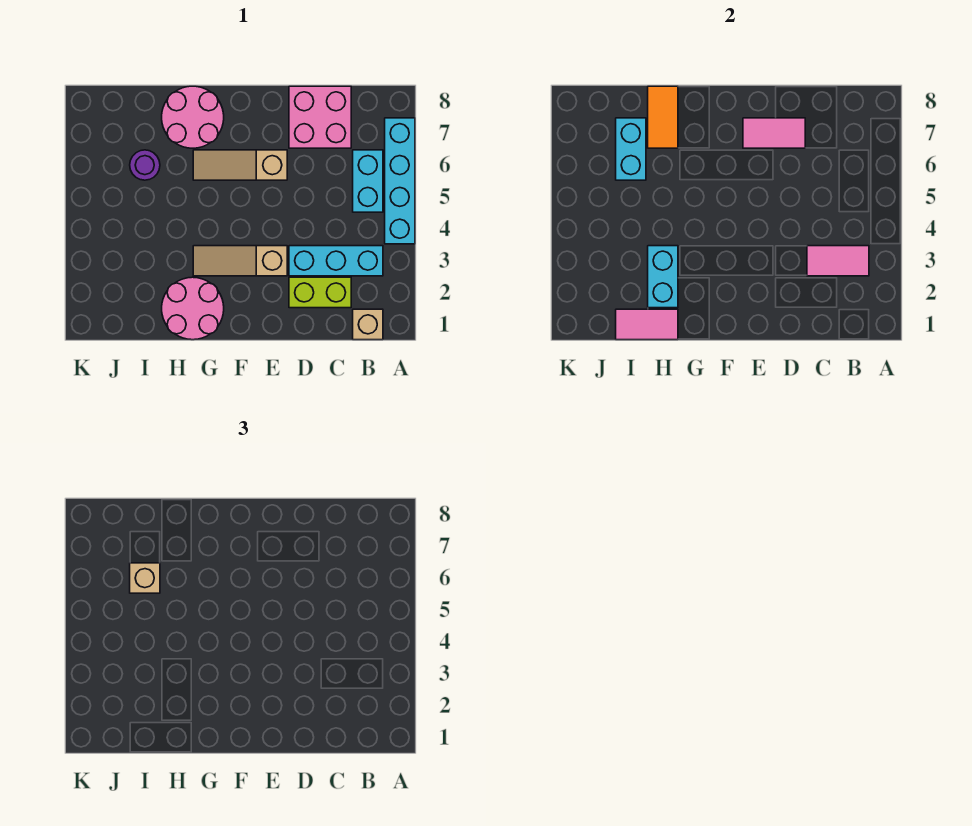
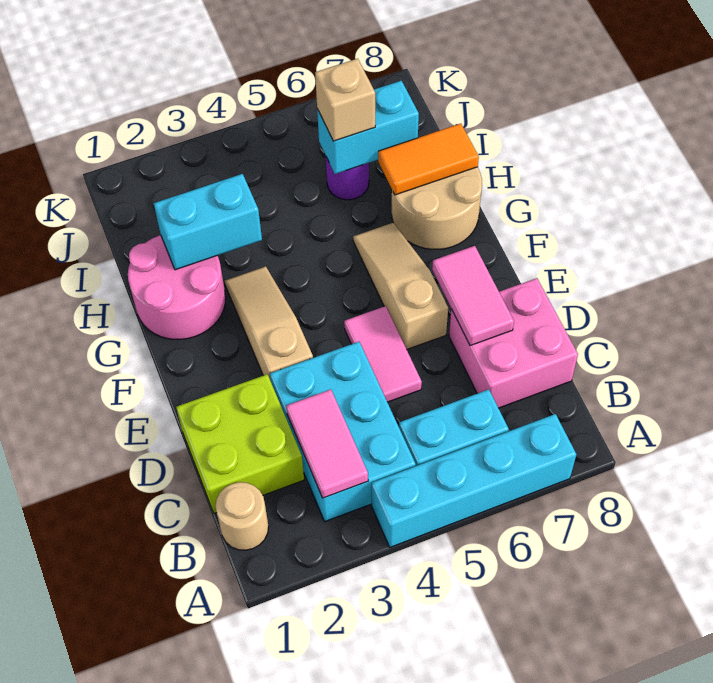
tan 1x1 brick [353,309,383,340] -> tan 1x1 round brick [216,482,269,550]
cyan 1x3 brick [289,246,383,276] -> cyan 2x3 brick [270,342,416,521]
lime 1x2 brick [289,277,351,308] -> lime 2x2 brick [176,374,304,513]
pink 2x2 round brick [162,86,224,148] -> tan 2x2 round brick [392,167,482,249]
pink 1x2 tile [616,309,678,340] -> pink 1x2 tile moved to [344,306,422,402]

